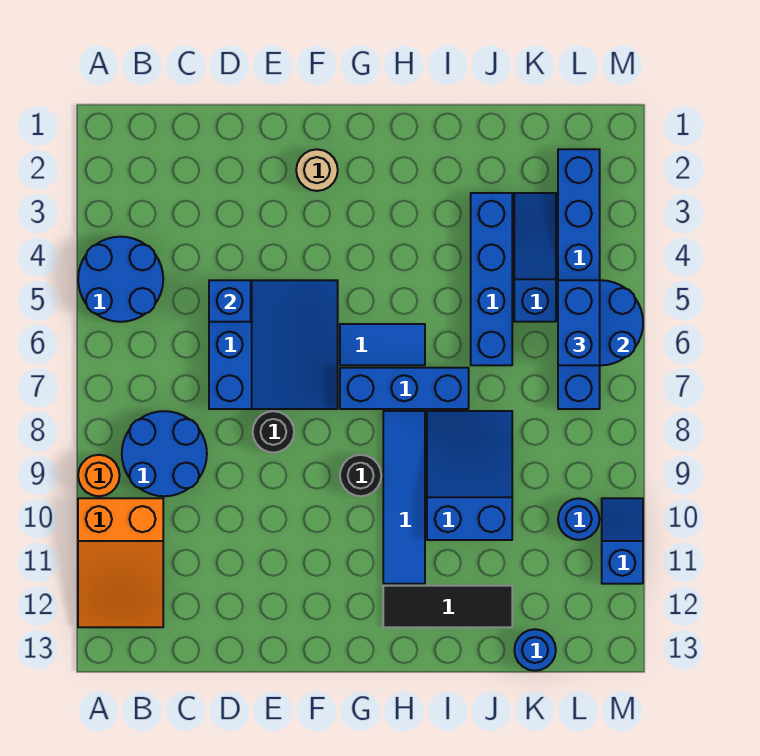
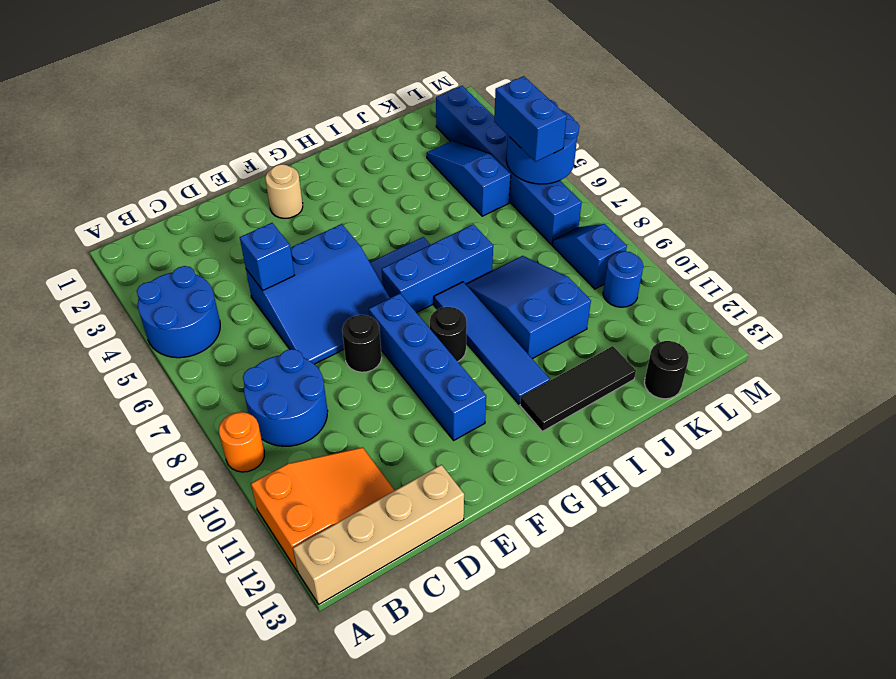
orange 2x3 slope [78,498,163,627] -> orange 2x3 slope turned to [251,447,395,571]
none -> tan 1x4 brick [293,465,464,604]
blue 3x3 slope [209,280,338,409] -> blue 3x3 slope turned to [246,224,390,364]
blue 1x4 brick [471,193,512,365] -> blue 1x4 brick moved to [369,293,486,440]
blue 1x1 round brick [514,629,556,671] -> black 1x1 round brick [645,341,689,399]
blue 1x2 slope [602,498,643,584] -> blue 1x2 slope moved to [552,224,627,289]

